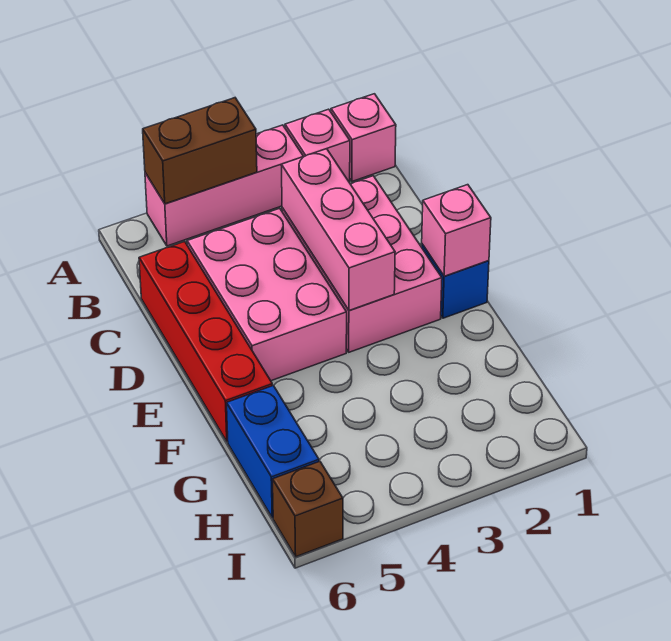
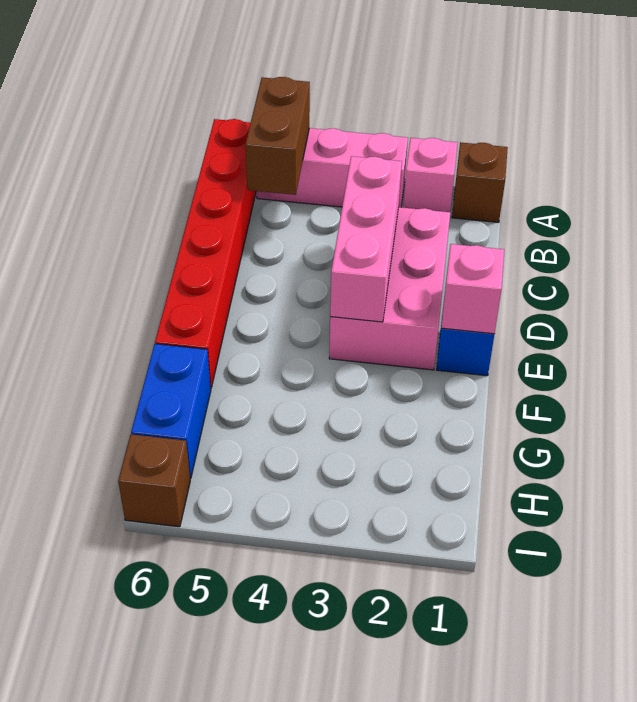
pink 1x1 brick [331,94,396,181] -> brown 1x1 brick [452,142,508,222]
brown 1x2 brick [143,98,257,204] -> brown 1x2 brick turned to [245,77,310,195]
pink 2x3 brick [187,208,347,381] -> none
red 1x4 brick [139,242,272,442] -> red 1x6 brick [155,119,256,388]

